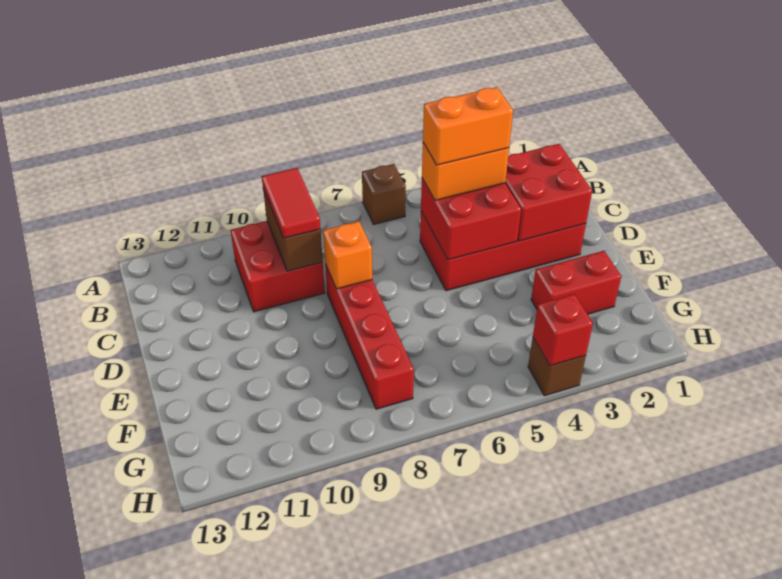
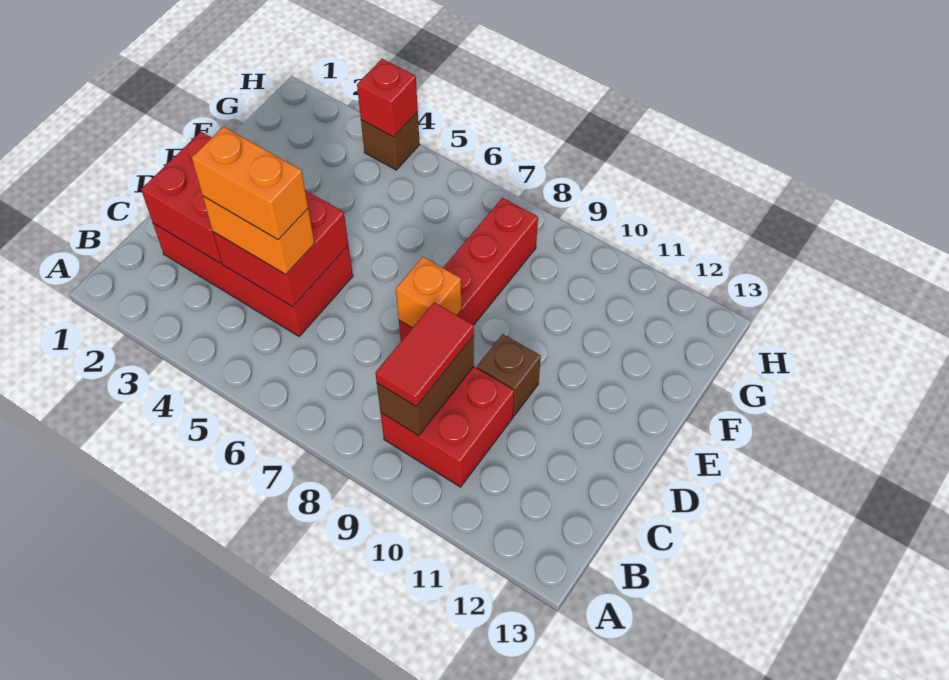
brown 1x1 brick [362,164,406,224] -> brown 1x1 brick moved to [477,334,541,416]
red 1x2 brick [531,251,621,314] -> none

